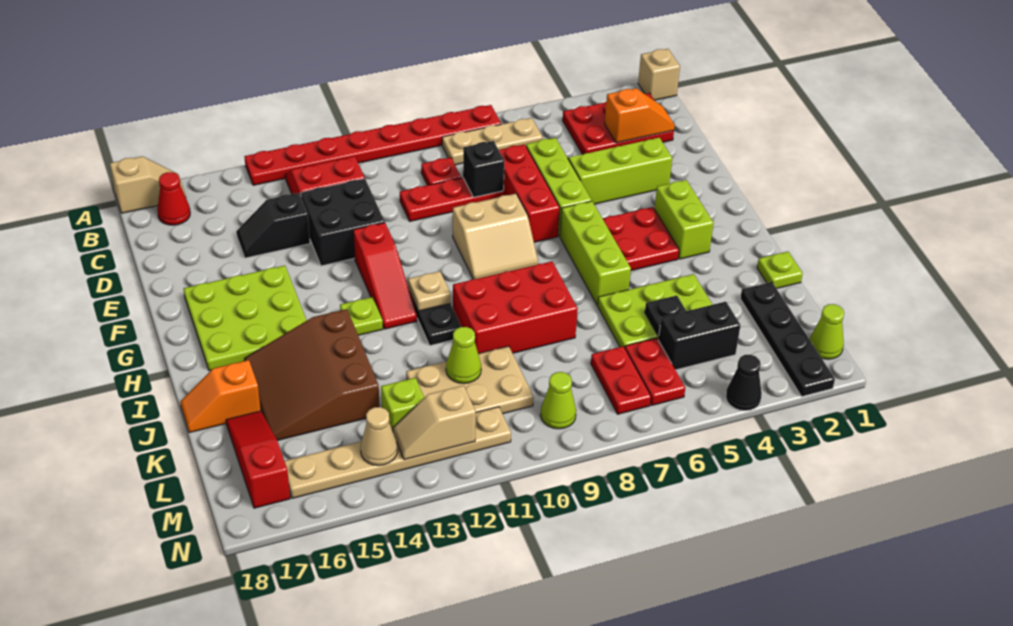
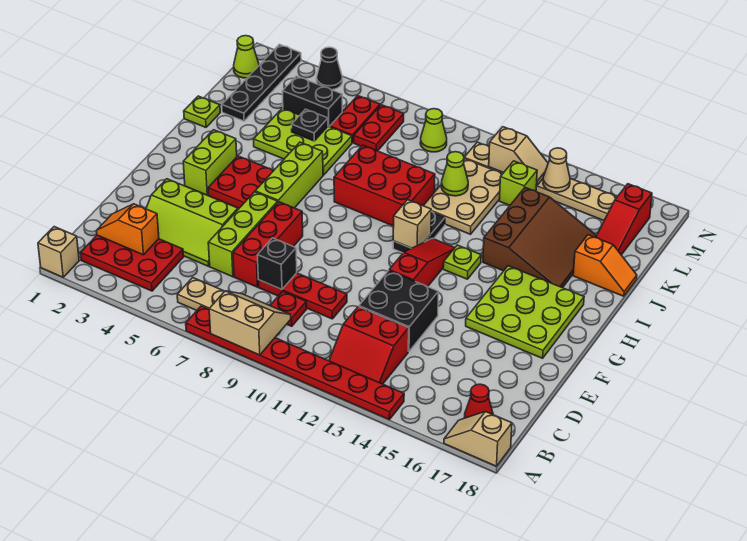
black 1x2 slope [236,193,310,258] -> none
tan 2x2 slope [453,194,538,279] -> tan 2x2 slope moved to [209,291,291,355]
tan 1x1 plate [408,271,451,311] -> tan 1x1 brick [393,200,431,248]
tan 2x3 plate [406,346,534,414] -> tan 2x3 plate turned to [423,159,502,234]

